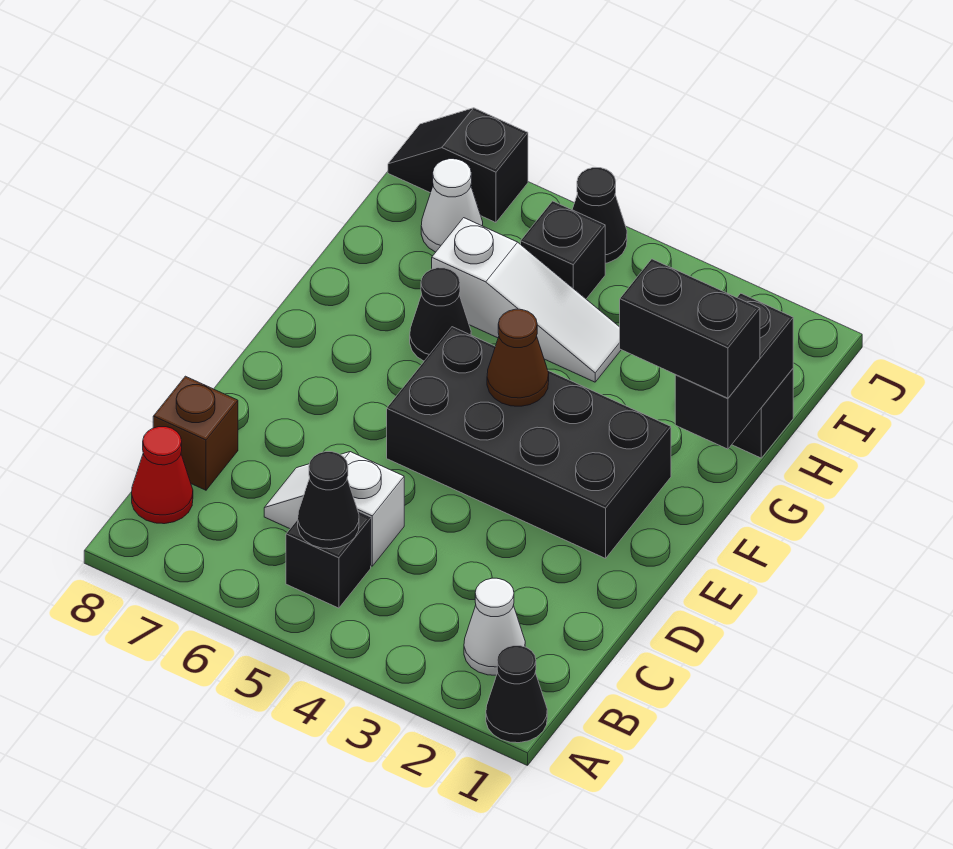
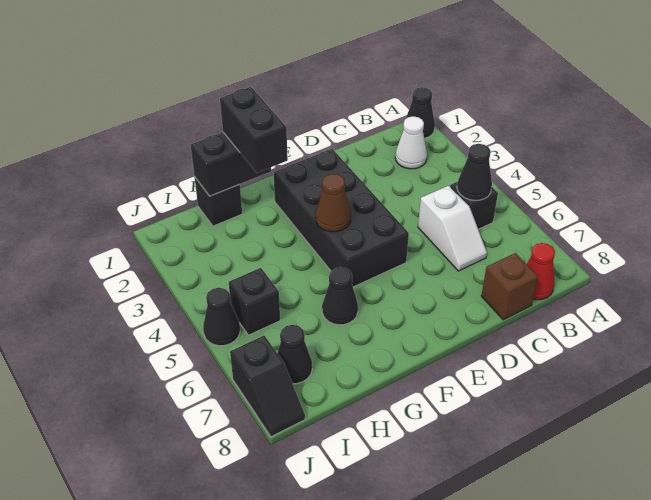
white 1x3 slope [432,218,621,382] -> none
white 1x1 cone [421,159,483,252] -> black 1x1 cone [277,325,312,384]

